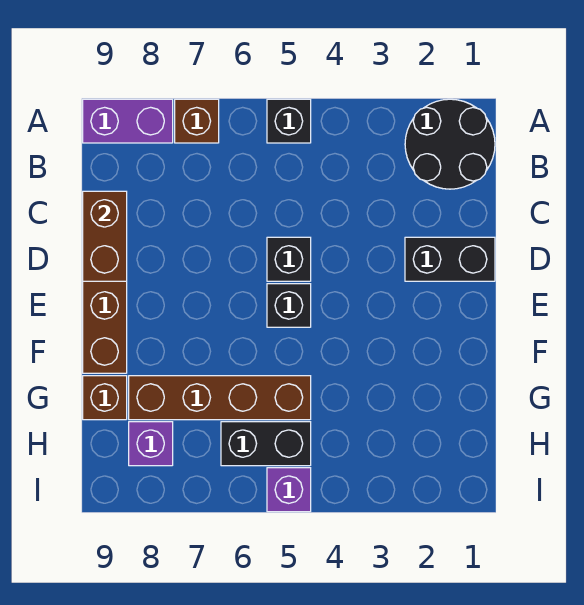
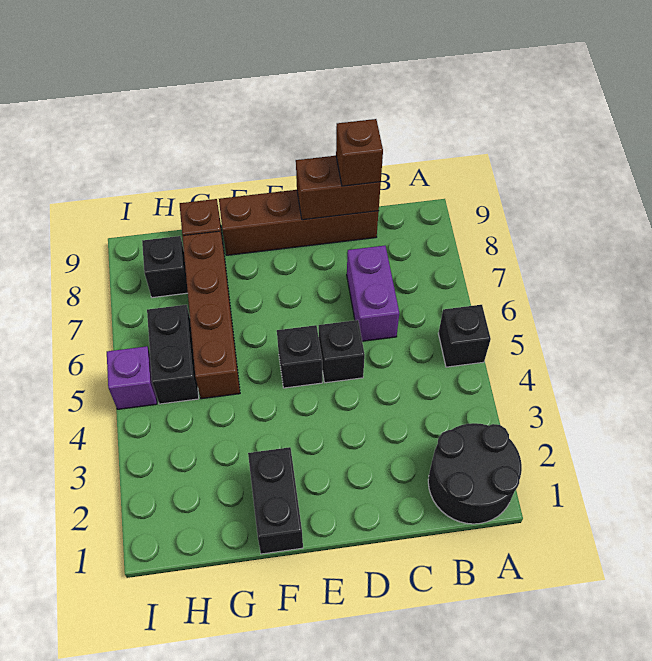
brown 1x1 brick [175,99,219,143] -> brown 1x1 brick moved to [336,119,383,186]
purple 1x2 brick [83,99,173,143] -> purple 1x2 brick moved to [347,246,399,341]
black 1x2 brick [405,237,495,281] -> black 1x2 brick moved to [248,447,303,554]
purple 1x1 brick [129,422,173,466] -> black 1x1 brick [142,236,188,298]

